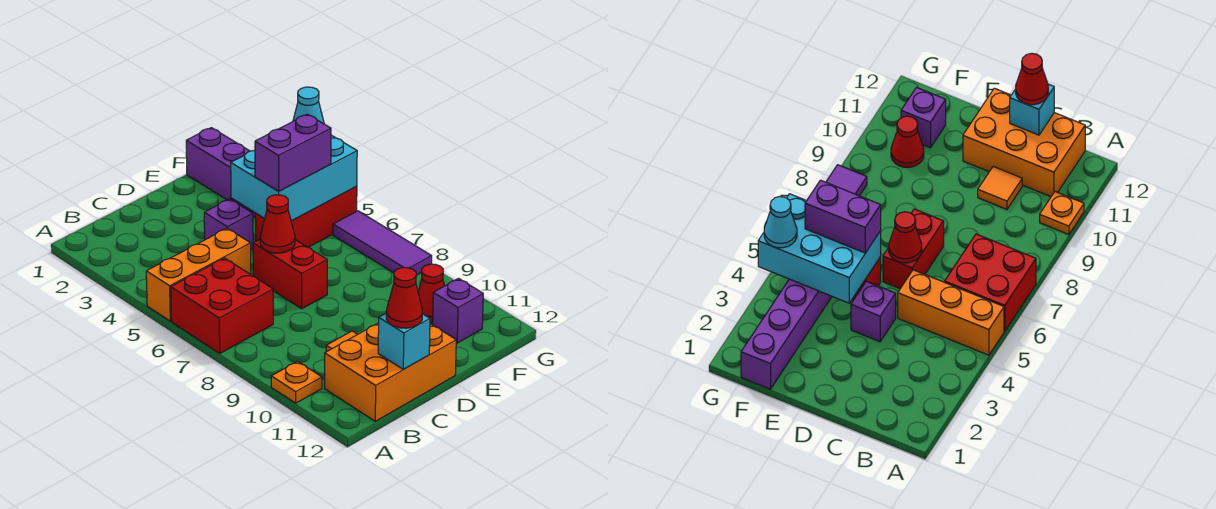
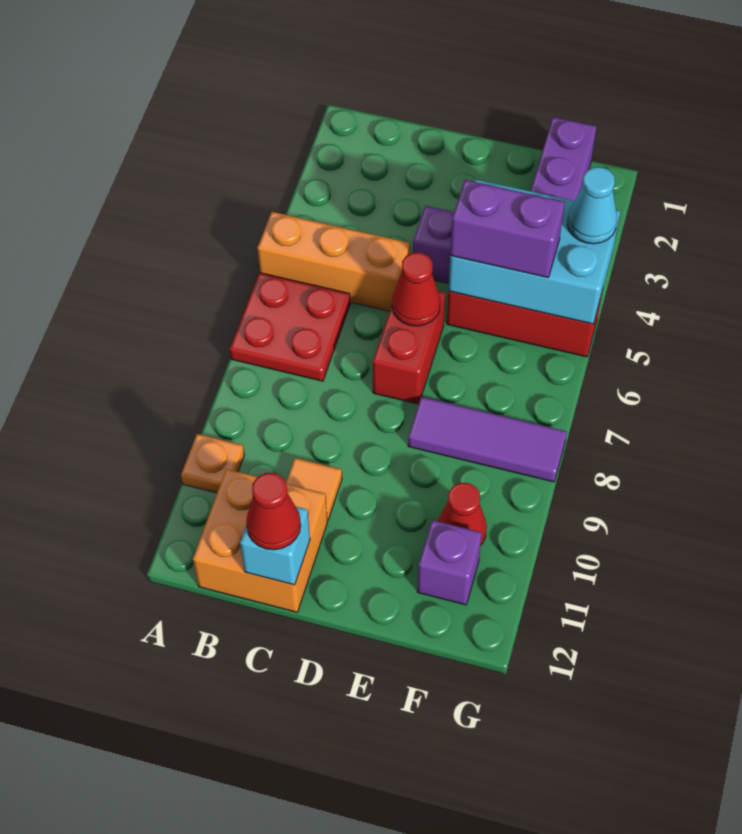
red 2x2 brick [171,258,273,353] -> red 2x2 plate [230,273,350,381]
orange 2x3 brick [325,323,456,421] -> orange 2x2 brick [193,469,327,612]
purple 1x3 tile [333,211,432,275] -> purple 1x3 tile turned to [408,397,567,482]

